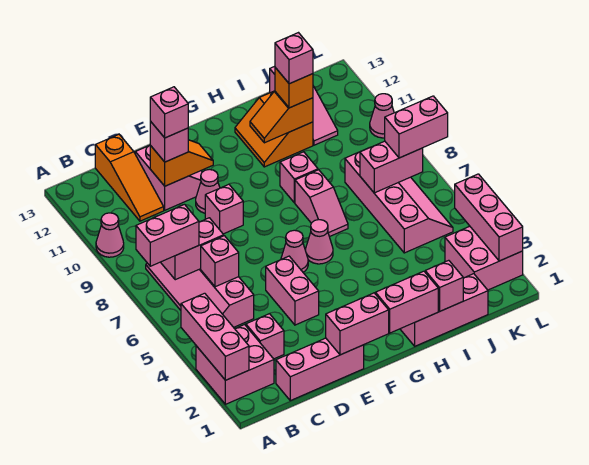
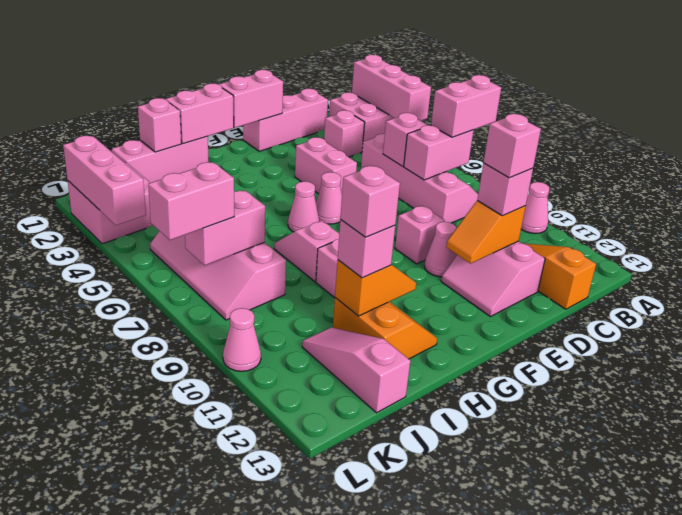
orange 1x1 brick [275,68,313,108] -> pink 1x1 brick [338,220,395,278]

